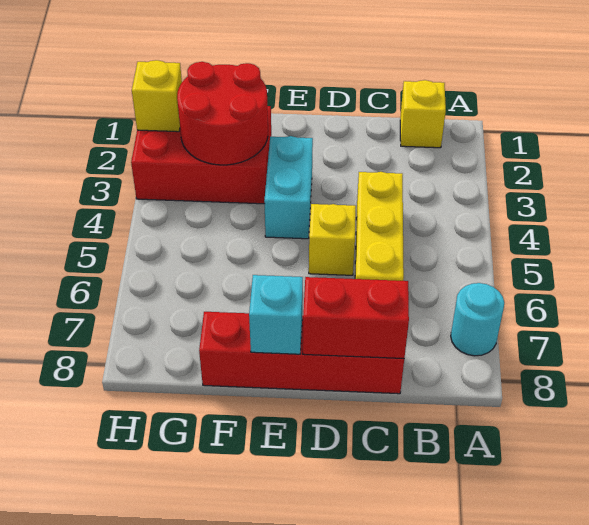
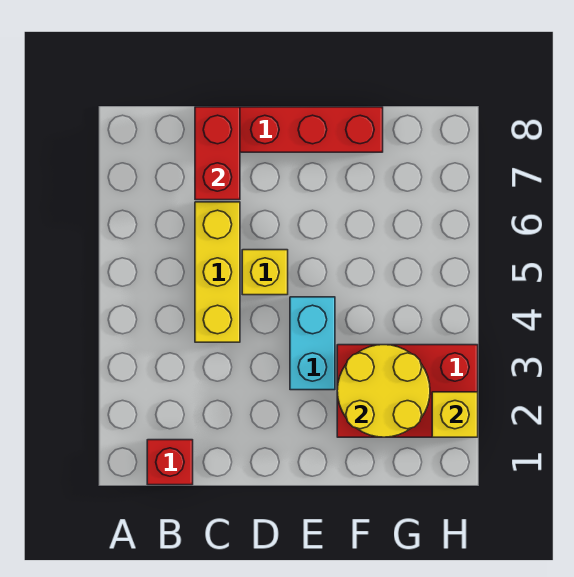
cyan 1x1 round brick [451,283,504,356] -> none
yellow 1x1 brick [400,80,446,148] -> red 1x1 brick [147,440,193,485]
red 1x2 brick [303,277,409,359] -> red 1x2 brick turned to [195,107,240,200]
cyan 1x1 brick [249,275,303,354] -> none
red 2x2 round brick [177,62,268,165] -> yellow 2x2 round brick [337,345,430,437]

